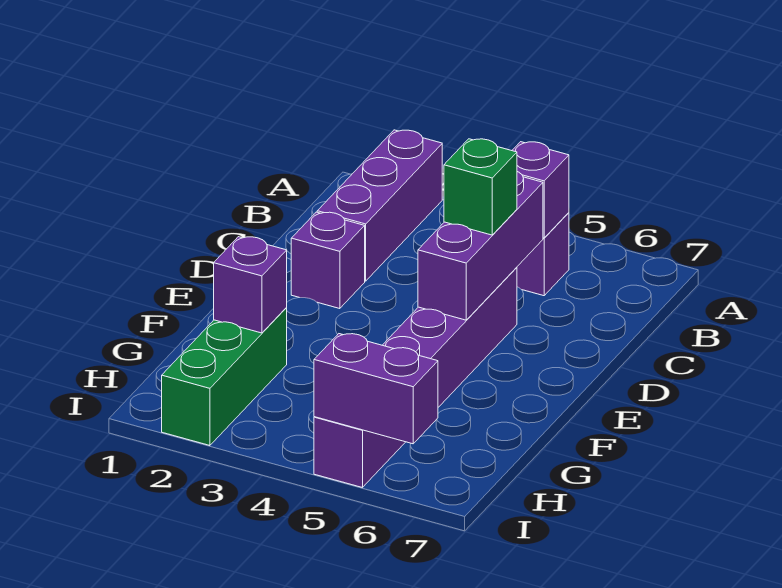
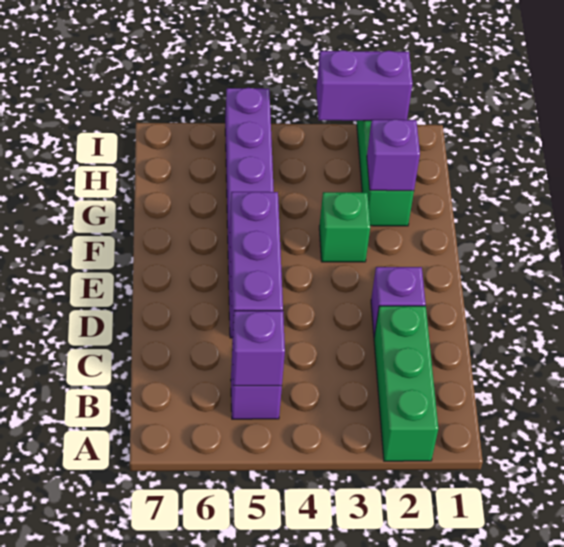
purple 1x3 brick [317,130,442,281] -> green 1x3 brick [374,306,438,461]
green 1x1 brick [444,139,517,235] -> green 1x1 brick moved to [319,192,370,262]
purple 1x2 brick [314,334,438,444] -> purple 1x2 brick moved to [316,50,412,121]

